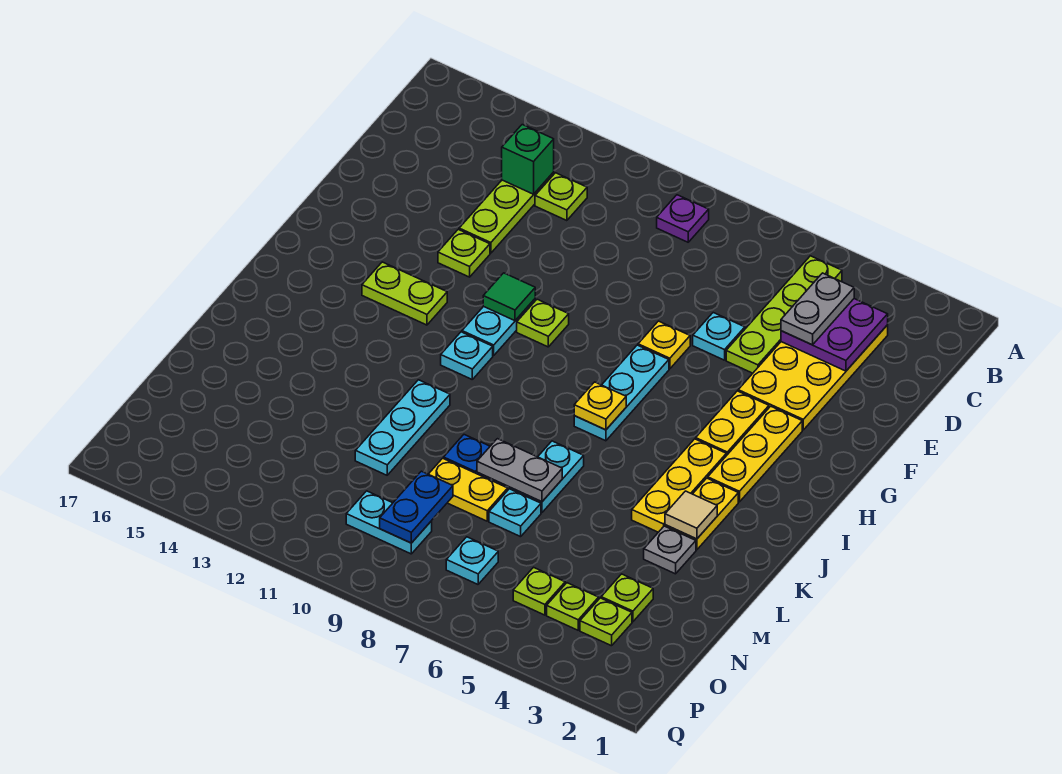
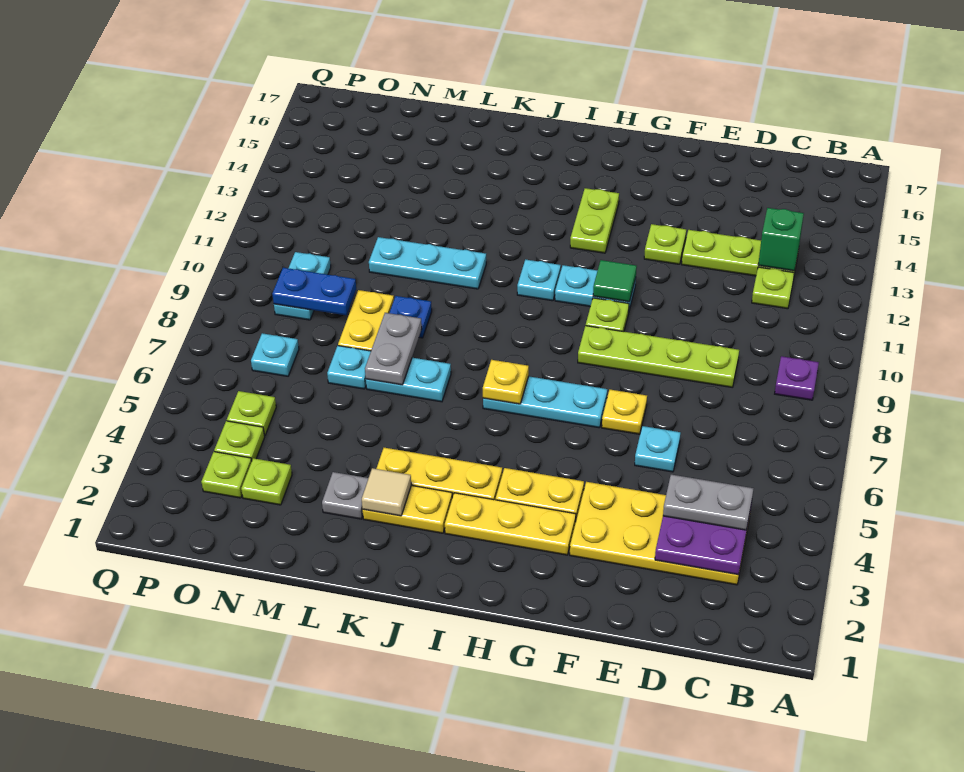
lime 1x4 plate [726,256,842,373] -> lime 1x4 plate moved to [578,326,739,387]

